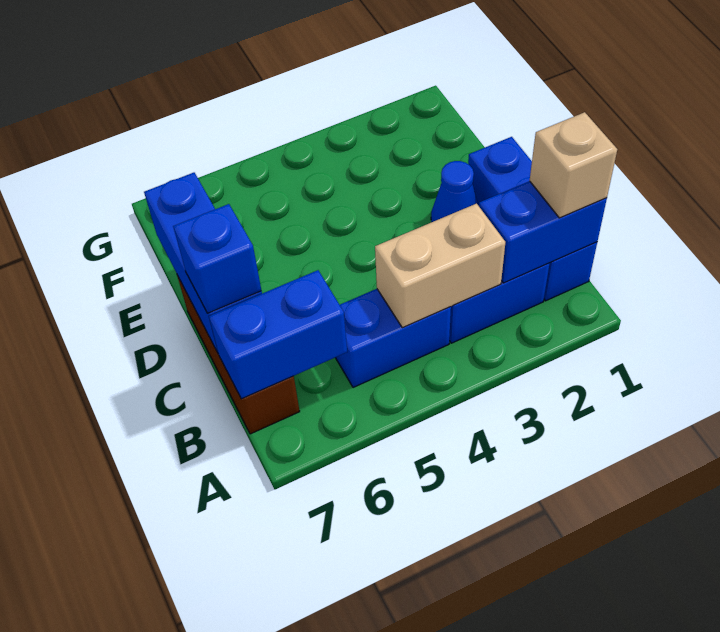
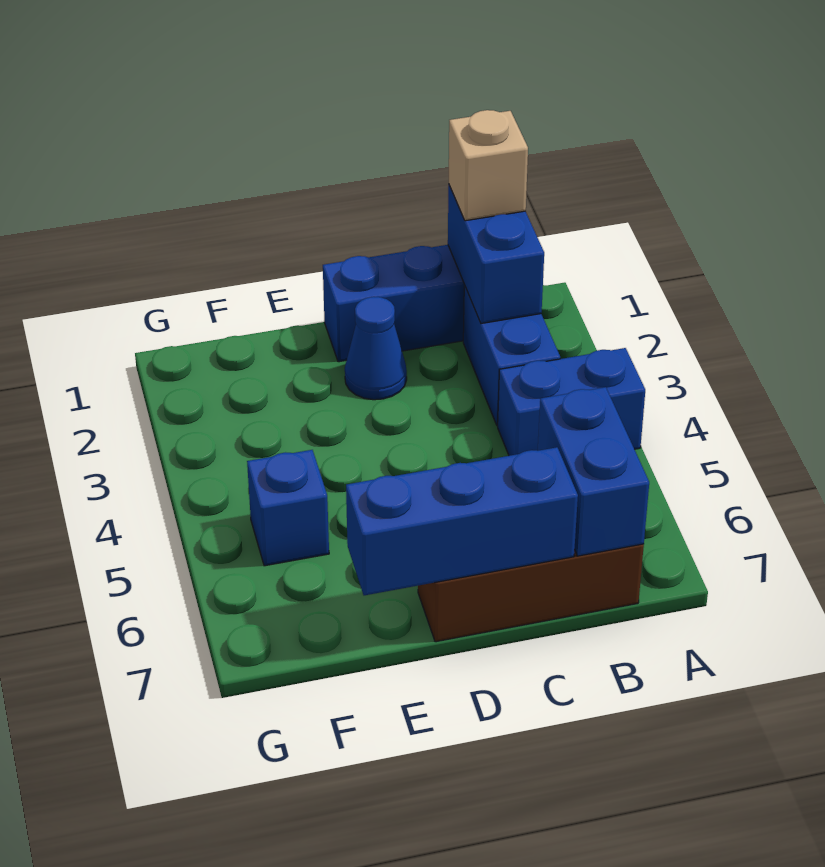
tan 1x2 brick [375,204,505,328] -> none
blue 1x2 brick [335,289,451,388] -> blue 1x2 brick turned to [498,348,645,456]
blue 1x1 brick [173,204,261,313] -> blue 1x1 brick moved to [247,450,329,566]

